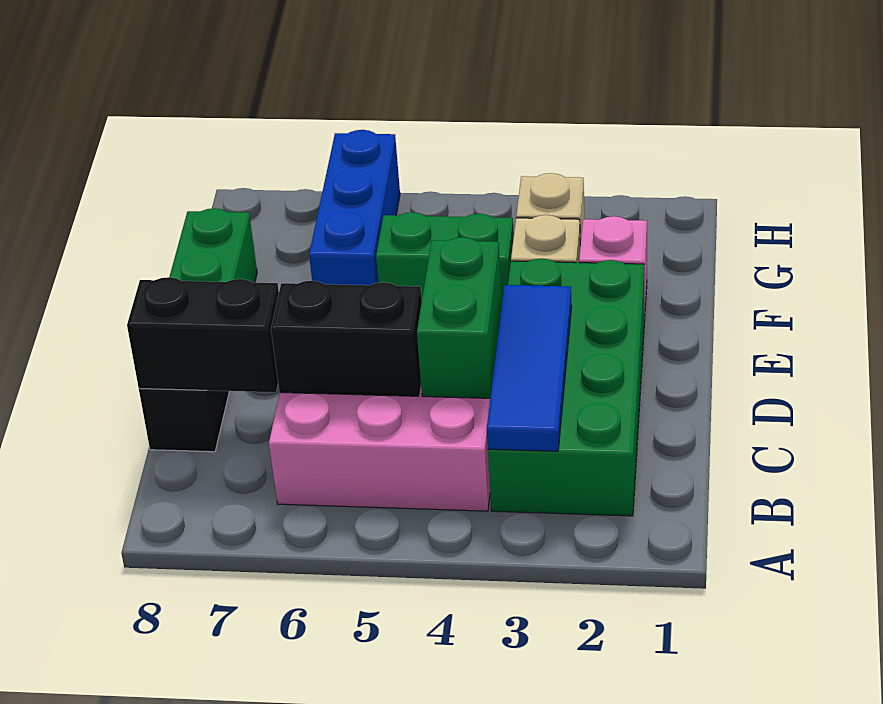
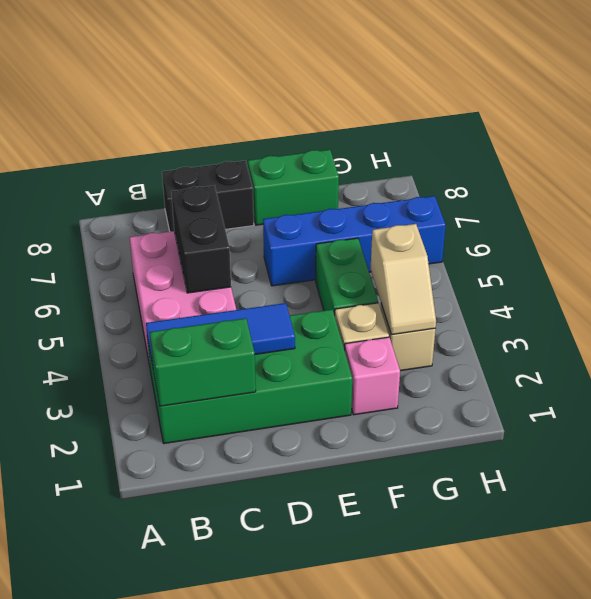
green 1x2 brick [417,237,502,398] -> green 1x2 brick moved to [150,318,256,406]
black 1x2 brick [127,277,279,392] -> none
blue 1x3 brick [309,130,400,285] -> blue 1x4 brick [263,196,446,286]
none -> tan 1x2 slope [371,224,436,335]

